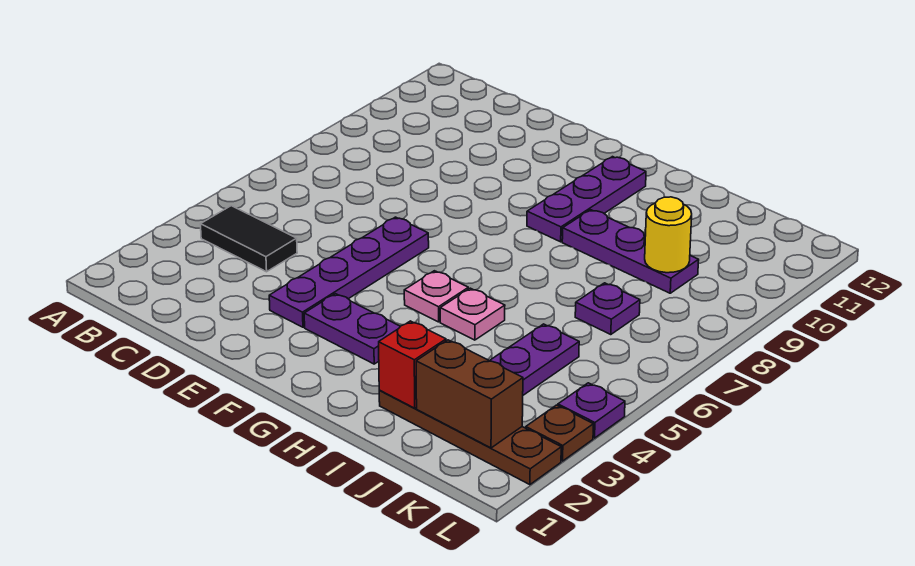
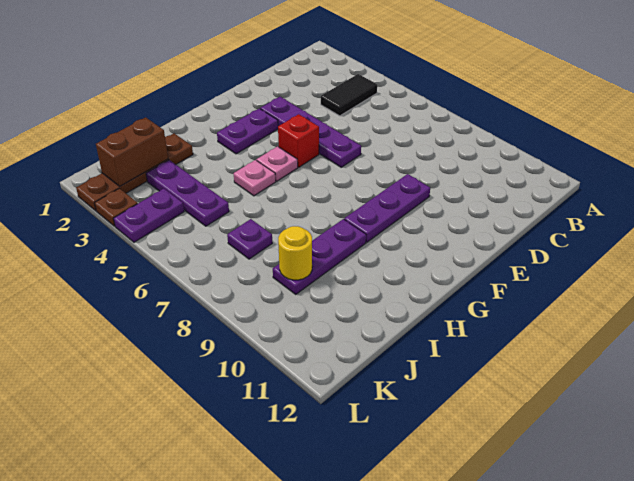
purple 1x3 plate [527,157,646,242] -> purple 1x3 plate turned to [344,174,430,242]
red 1x1 brick [379,321,446,408] -> red 1x1 brick moved to [278,114,319,167]
purple 1x1 plate [558,383,625,438] -> purple 1x2 plate [114,189,184,242]

